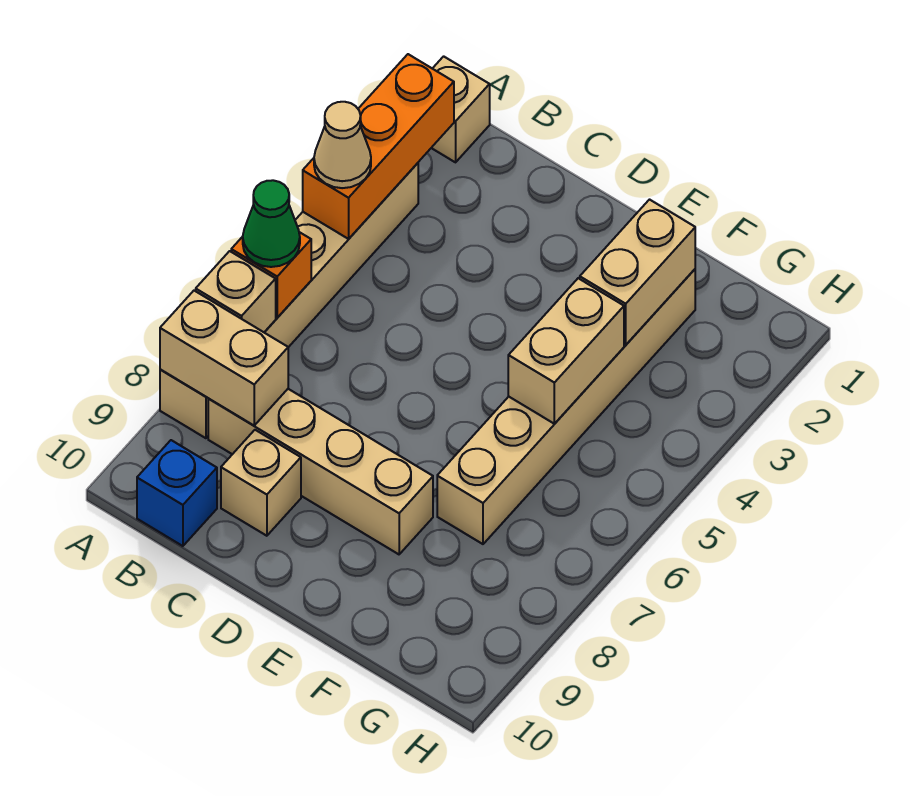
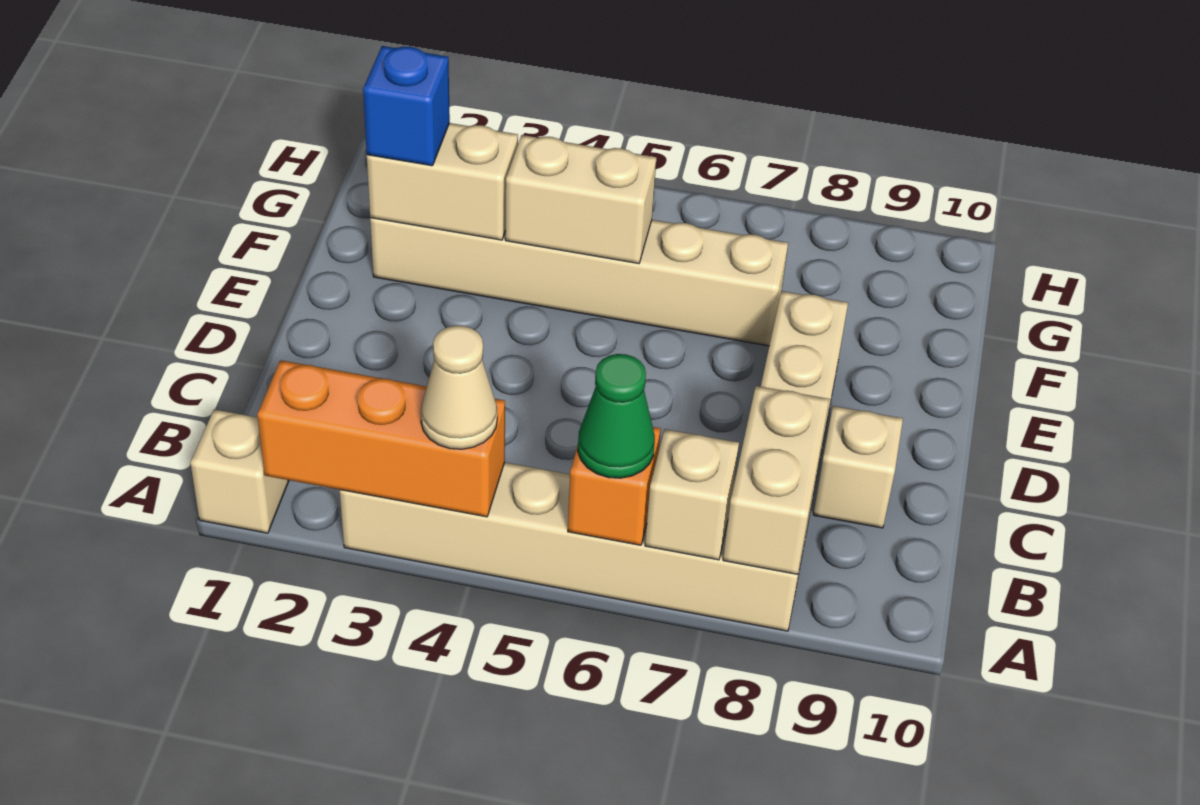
blue 1x1 brick [137,440,217,546] -> blue 1x1 brick moved to [363,46,450,166]

